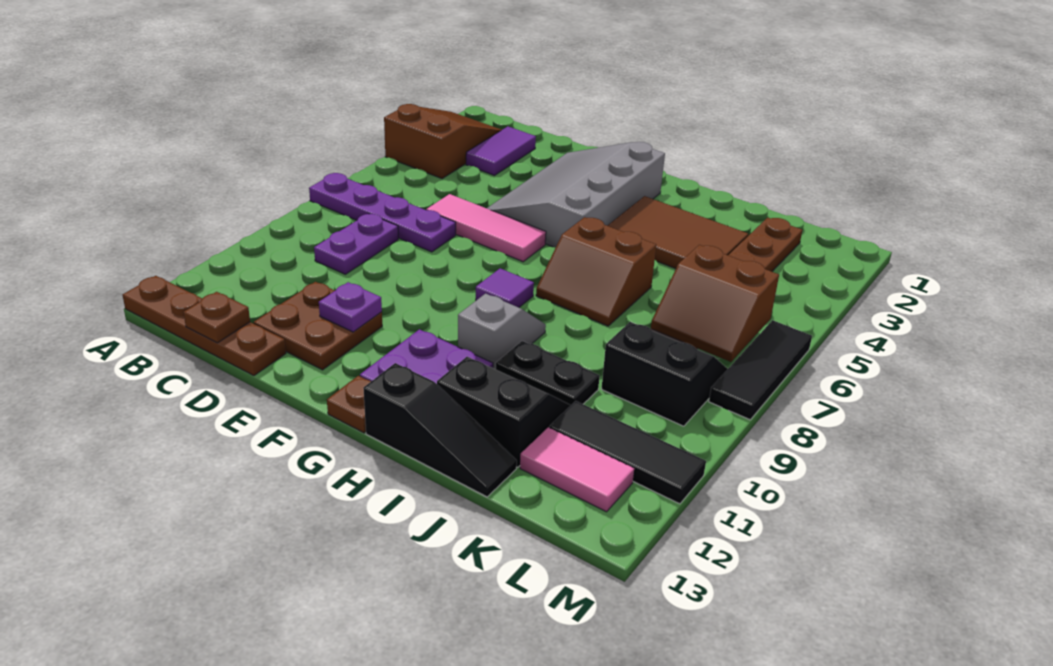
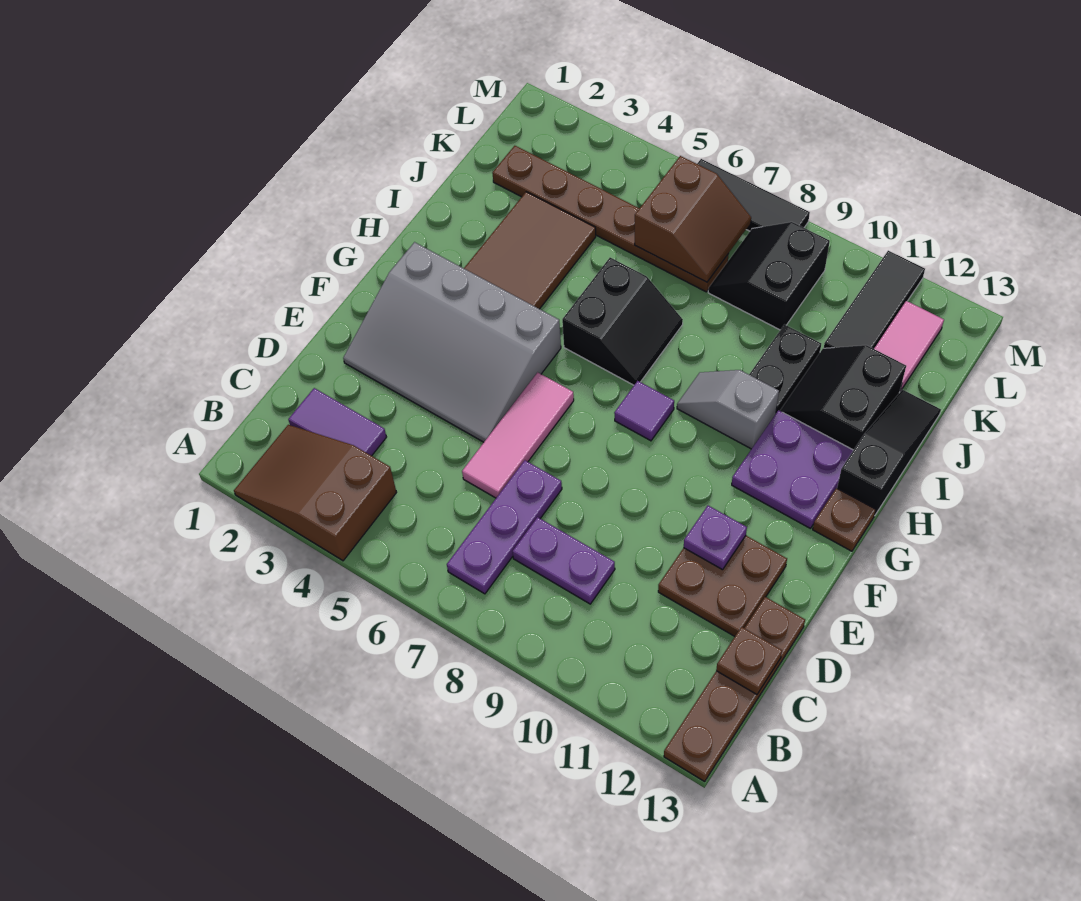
purple 1x4 plate [309,173,456,252] -> purple 1x3 plate [447,460,562,594]
brown 2x2 slope [536,217,656,326] -> black 2x2 slope [562,258,683,385]

